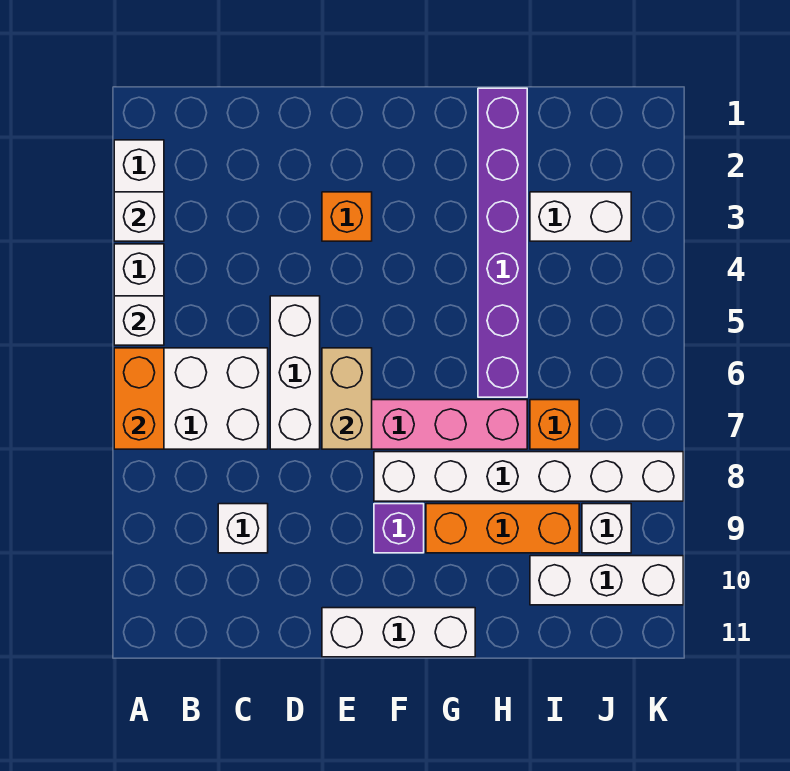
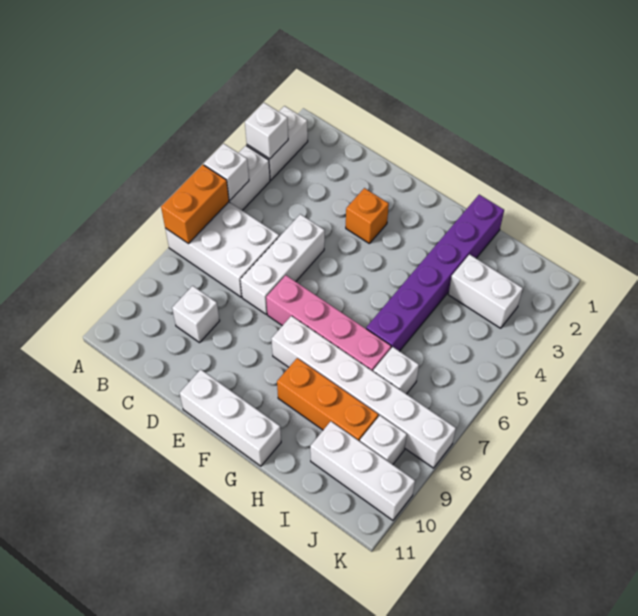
tan 1x2 brick [322,348,372,449] -> none
purple 1x1 brick [374,504,424,553] -> none
orange 1x1 brick [530,400,579,449] -> white 1x1 brick [373,347,419,394]

